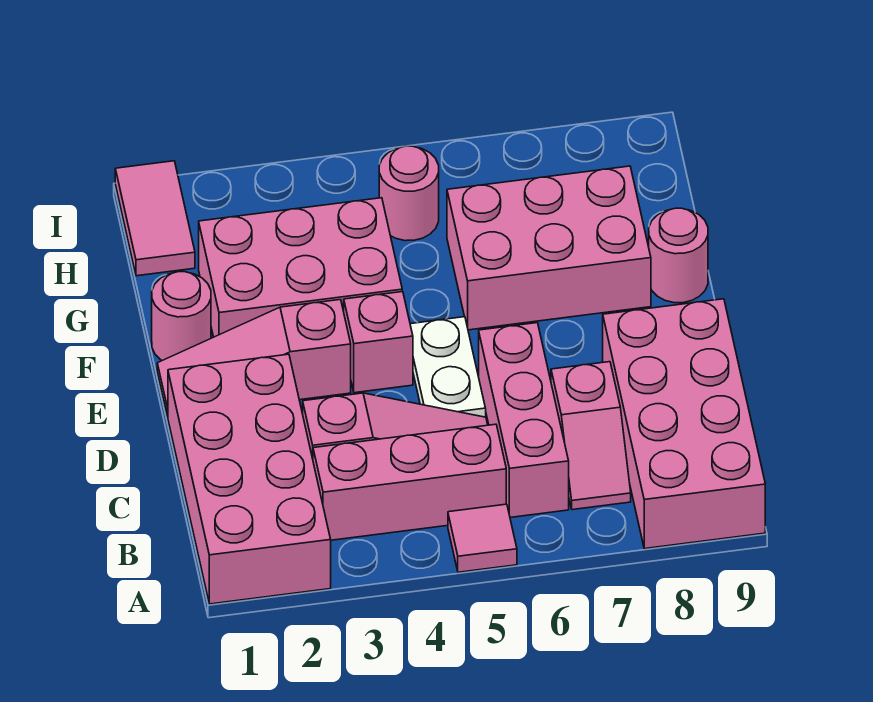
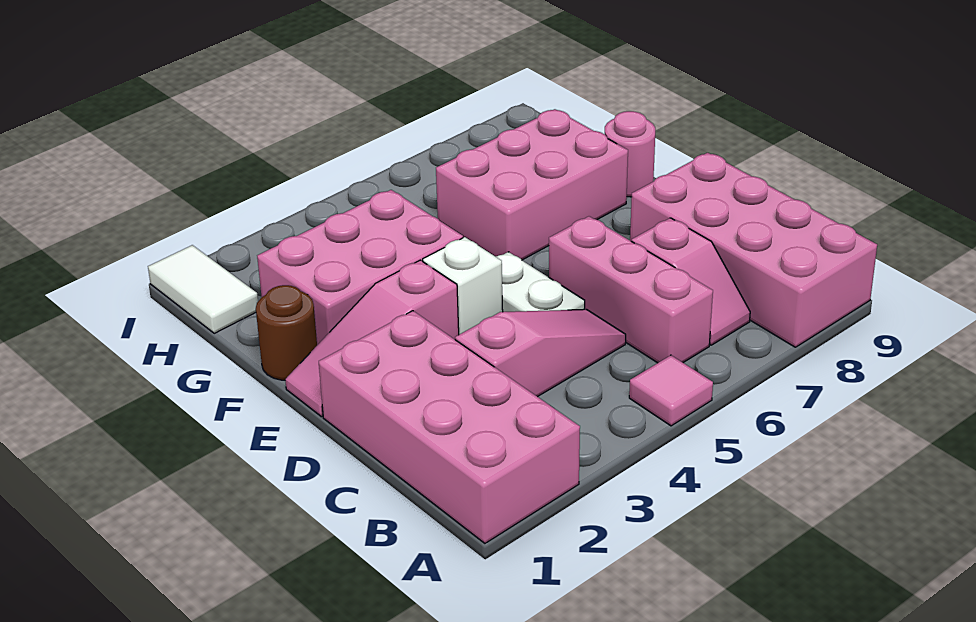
pink 1x3 brick [313,424,506,540] -> none
pink 1x1 brick [344,292,413,393] -> white 1x1 brick [423,237,503,334]
pink 1x1 round brick [152,272,211,360] -> brown 1x1 round brick [256,285,317,380]
pink 1x2 tile [115,161,195,276] -> white 1x2 tile [148,245,258,333]
pink 1x1 round brick [379,146,439,241] -> none

